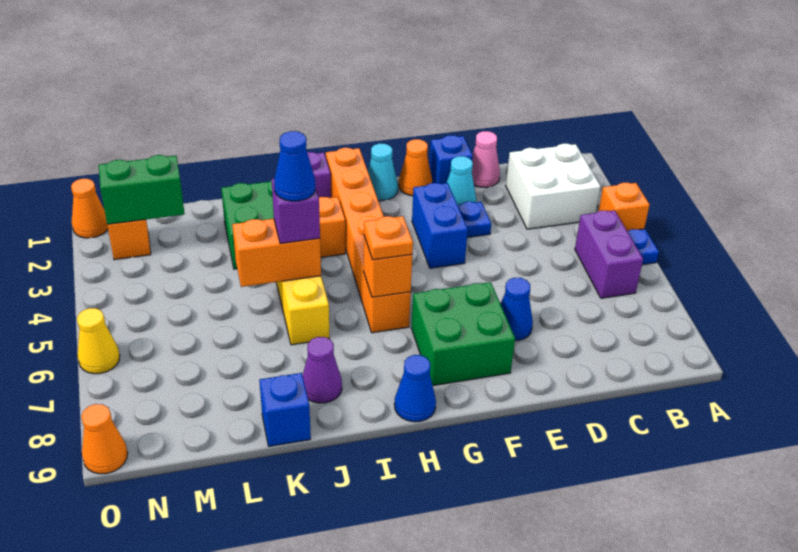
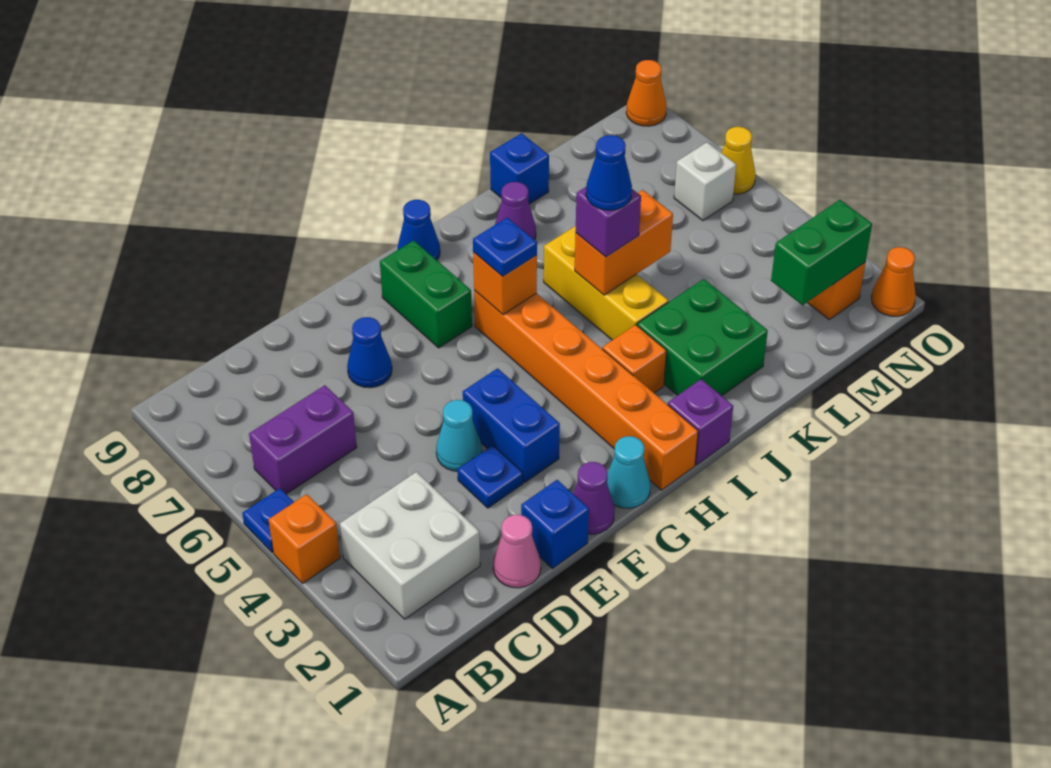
purple 1x2 brick [575,210,643,298] -> purple 1x2 brick turned to [249,385,357,494]
cyan 1x1 cone [447,156,476,205] -> cyan 1x1 cone moved to [436,400,482,471]
orange 1x1 cone [399,139,432,196] -> purple 1x1 cone [573,462,615,534]
green 2x2 brick [411,282,515,386] -> green 1x2 brick [380,240,472,348]
orange 1x1 plate [364,216,413,260] -> blue 1x1 plate [473,217,537,276]
none -> white 1x1 brick [674,142,736,221]

